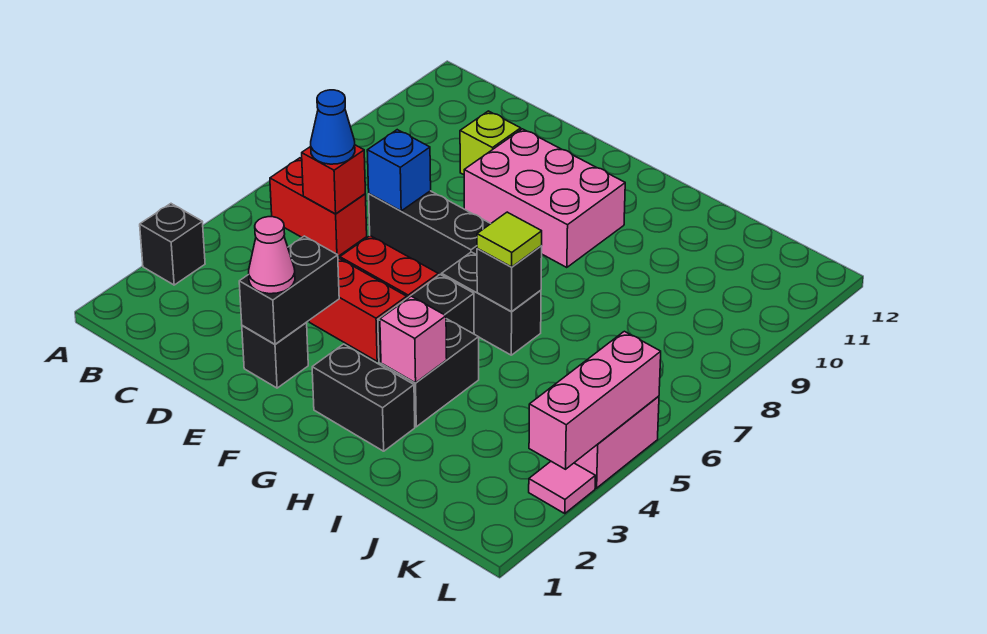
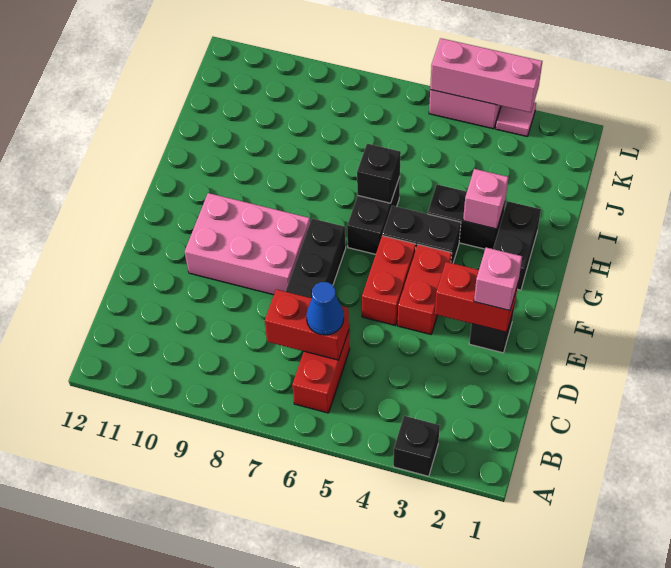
red 1x1 brick [302,145,365,214] -> red 1x2 brick [265,289,349,360]
blue 1x1 brick [367,130,431,211] -> none
lime 1x1 brick [460,111,521,175] -> none
black 1x2 brick [239,236,339,344] -> red 1x2 brick [435,262,518,332]
pink 1x1 cone [249,217,295,294] -> pink 1x1 brick [474,248,522,311]
pink 2x3 brick [464,129,625,268] -> pink 2x3 brick turned to [185,193,310,295]
lime 1x1 tile [477,212,542,267] -> none

